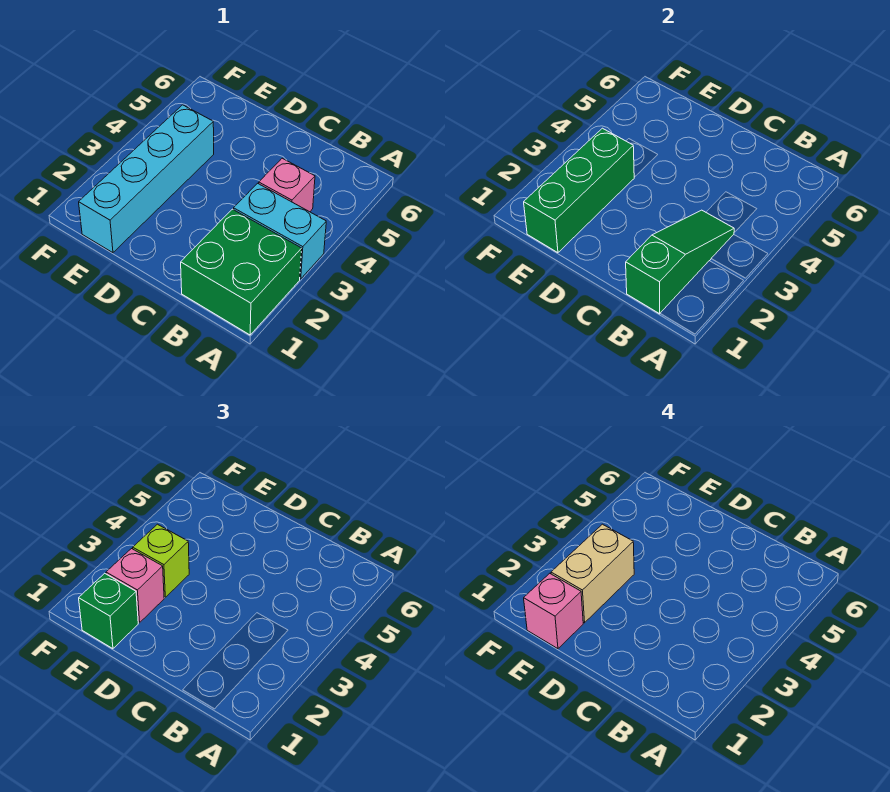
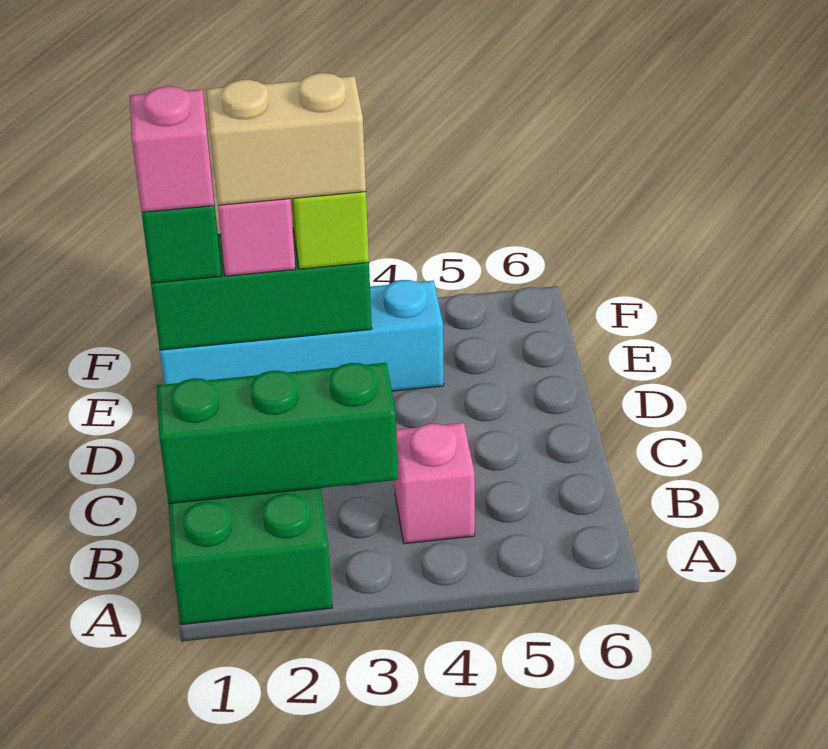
cyan 1x2 brick [233,183,326,279] -> none
green 1x3 slope [626,210,734,314] -> green 1x3 brick [157,363,398,504]

